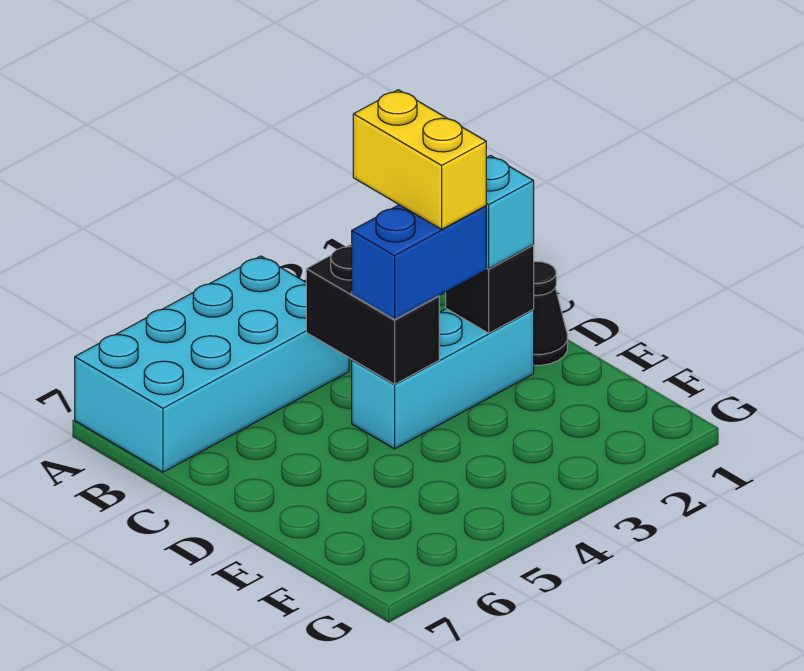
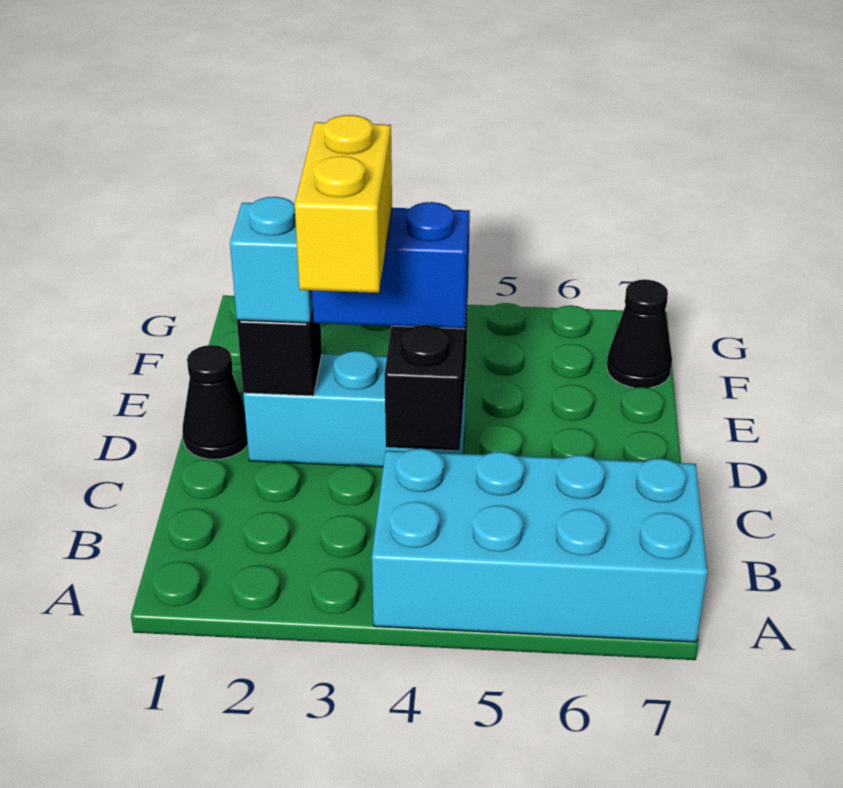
none -> black 1x1 cone [607,280,672,388]

